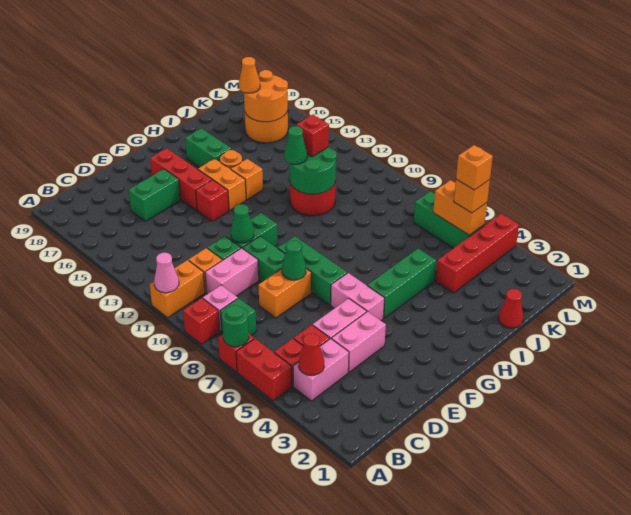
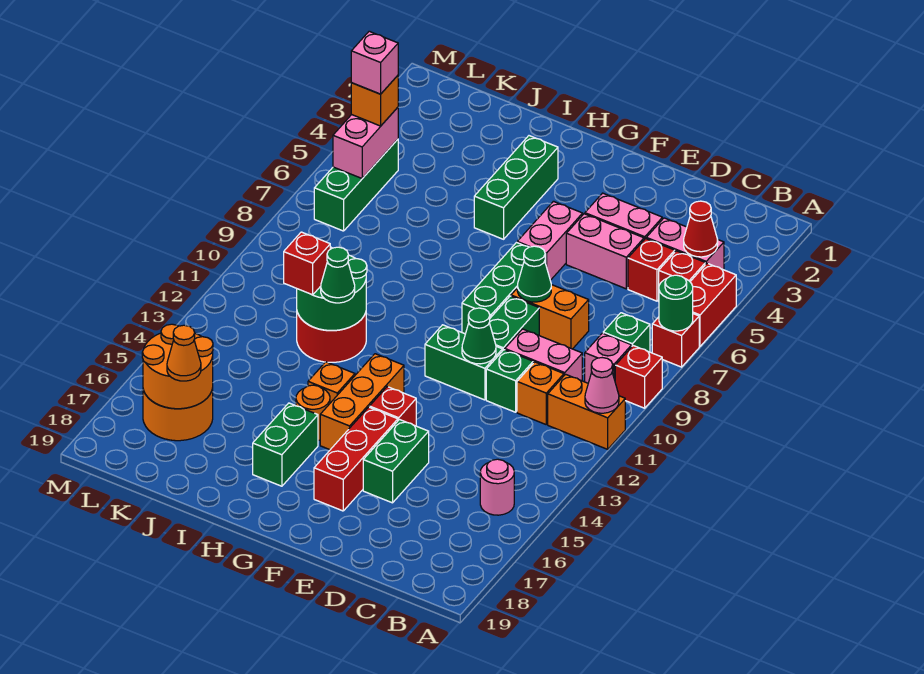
none -> pink 1x1 round brick [480,459,514,515]
green 1x2 brick [129,169,180,221] -> green 1x2 brick turned to [363,420,429,503]
green 1x3 brick [367,249,436,318] -> green 1x3 brick turned to [474,136,558,239]
orange 1x2 brick [198,159,246,210] -> orange 1x3 brick [320,354,404,450]
red 1x1 cone [498,289,523,328] -> none
red 1x4 brick [436,214,519,293] -> none
orange 1x2 brick [433,180,487,235] -> pink 1x2 brick [333,107,398,178]
orange 1x1 brick [456,145,493,190] -> pink 1x1 brick [351,31,398,94]

